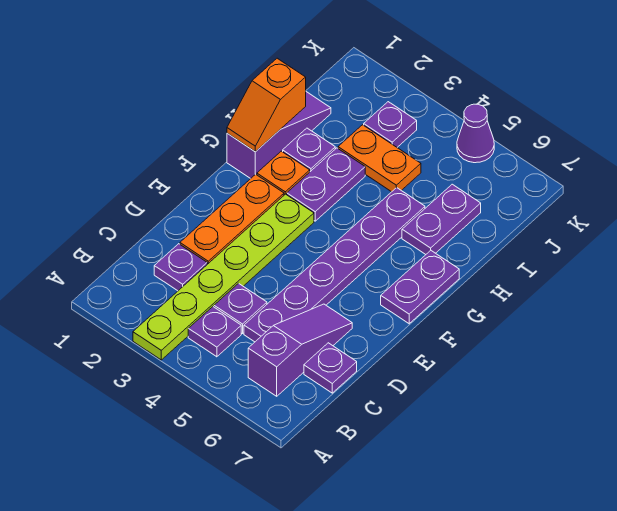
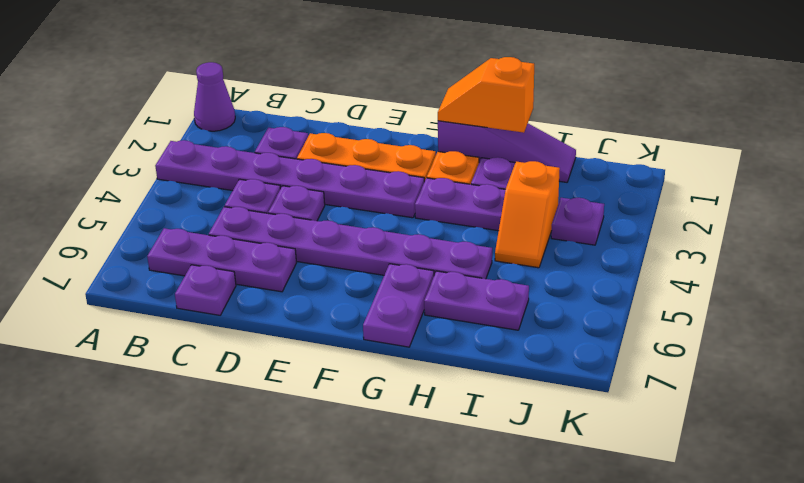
lime 1x6 plate [133,194,314,360] -> purple 1x6 plate [155,140,424,218]
purple 1x1 plate [188,307,241,357] -> purple 1x1 plate moved to [268,186,325,221]
purple 1x3 slope [248,304,352,396] -> purple 1x3 plate [147,228,296,292]
purple 1x2 plate [381,251,459,324] -> purple 1x2 plate turned to [363,264,434,347]
orange 1x2 plate [338,125,421,192] -> orange 1x2 slope [495,161,560,268]
purple 1x1 cone [457,104,494,163] -> purple 1x1 cone moved to [194,62,235,131]

